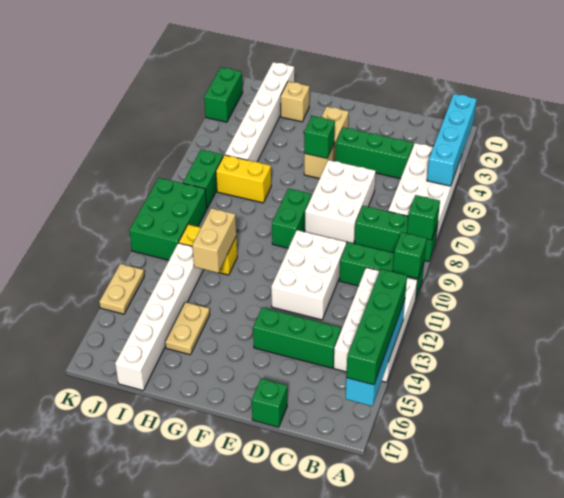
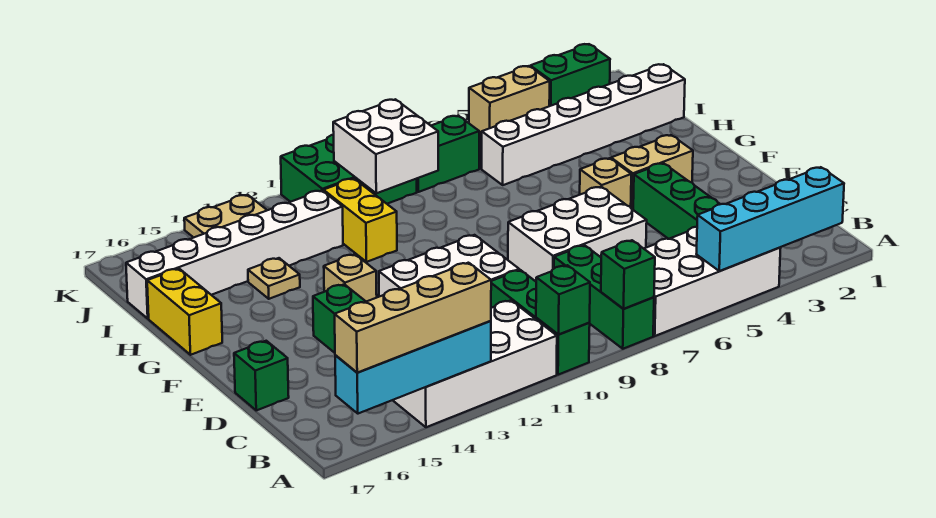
green 1x4 brick [346,269,407,385] -> tan 1x4 brick [335,263,491,373]
green 1x1 brick [304,116,335,158] -> none
green 1x2 brick [272,188,312,248] -> none
tan 1x1 brick [281,82,309,122] -> tan 1x1 brick moved to [324,254,377,302]
yellow 1x2 brick [216,155,271,203] -> yellow 1x2 brick moved to [147,269,222,355]
tan 1x2 brick [192,208,236,273] -> tan 1x2 brick moved to [469,66,550,135]
tan 1x2 plate [165,302,210,355] -> tan 1x1 plate [248,258,300,299]
none -> white 2x2 brick [333,99,438,193]

